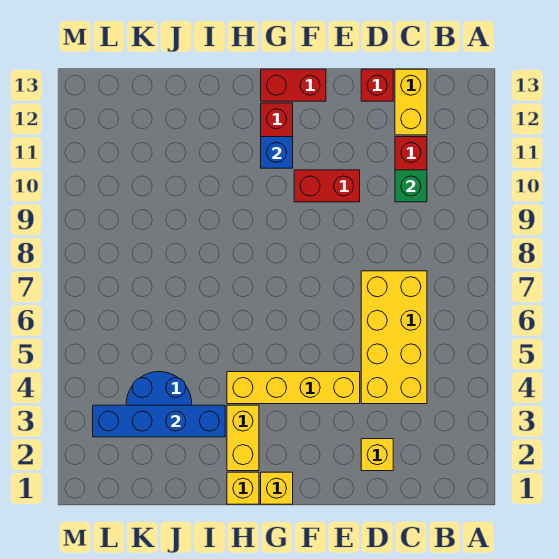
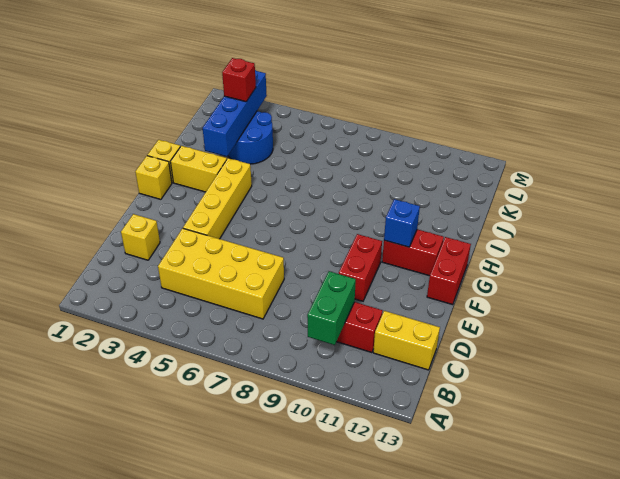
green 1x1 brick [395,170,427,202] -> green 1x2 brick [307,271,356,345]
red 1x1 brick [361,69,393,101] -> red 1x1 brick moved to [222,58,256,102]

